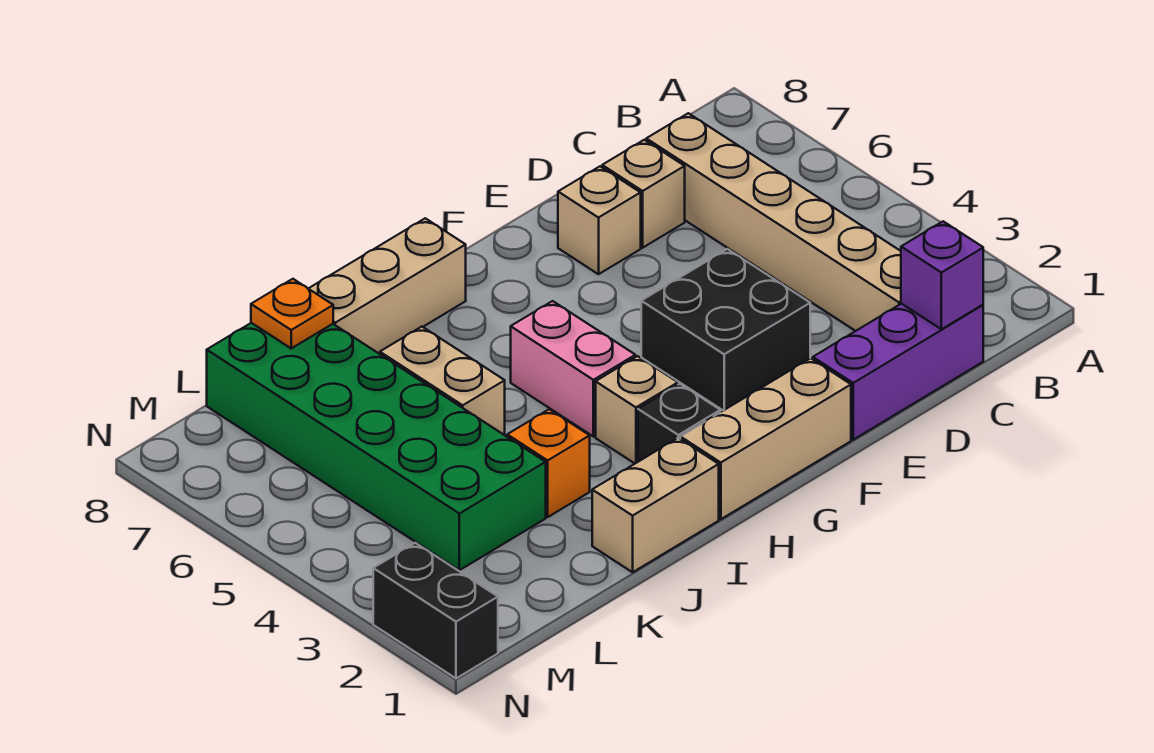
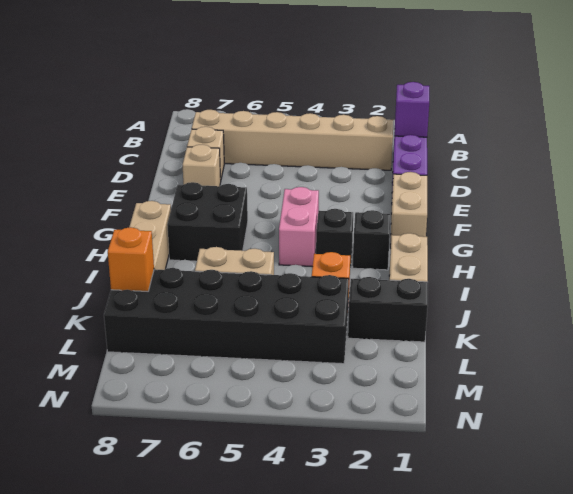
black 2x2 brick [641,249,810,411] -> black 2x2 brick moved to [167,182,248,261]
tan 1x3 brick [680,358,851,519] -> tan 1x2 brick [390,172,427,248]
tan 1x1 brick [596,356,678,463] -> black 1x1 brick [316,209,353,268]
pink 1x2 brick [511,301,635,437] -> pink 1x2 brick turned to [279,187,319,267]
green 2x6 brick [207,323,546,570] -> black 2x6 brick [104,268,349,364]
orange 1x1 plate [251,279,333,348] -> orange 1x1 brick [108,227,154,291]
black 1x2 brick [373,543,498,678] -> black 1x2 brick moved to [348,277,428,342]

